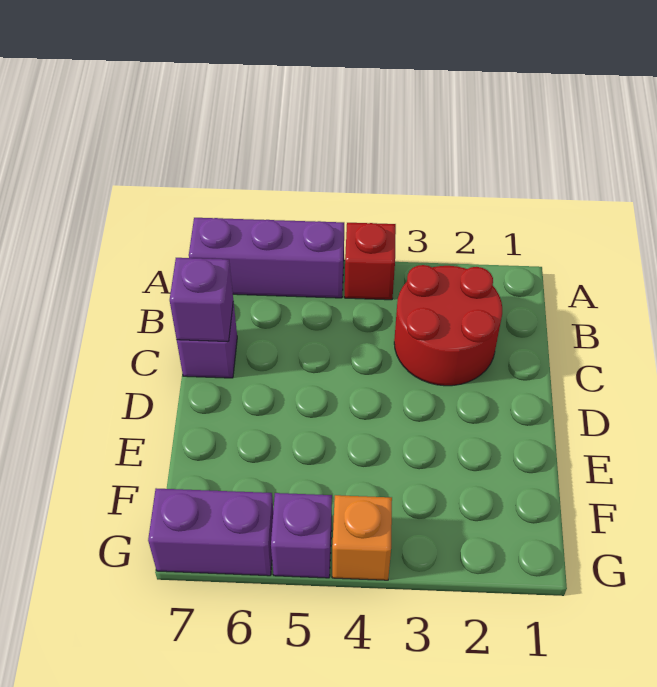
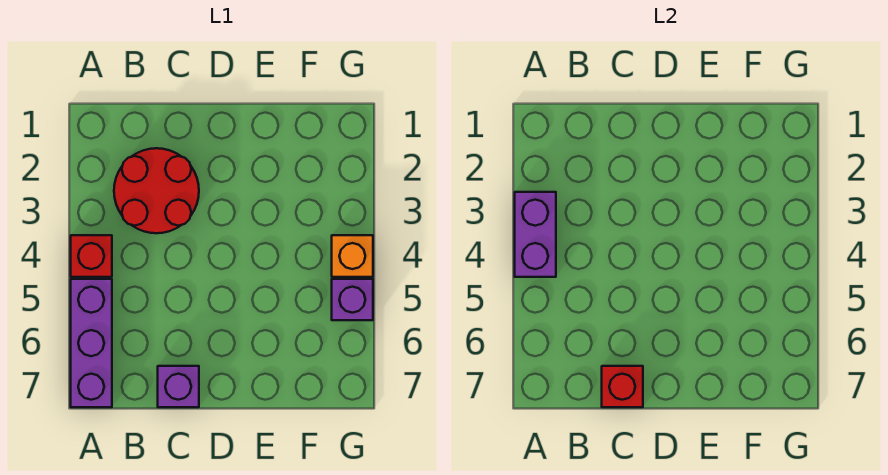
purple 1x1 brick [170,258,233,342] -> red 1x1 brick [602,366,643,407]
purple 1x2 brick [148,488,273,576] -> purple 1x2 brick moved to [515,192,556,277]

